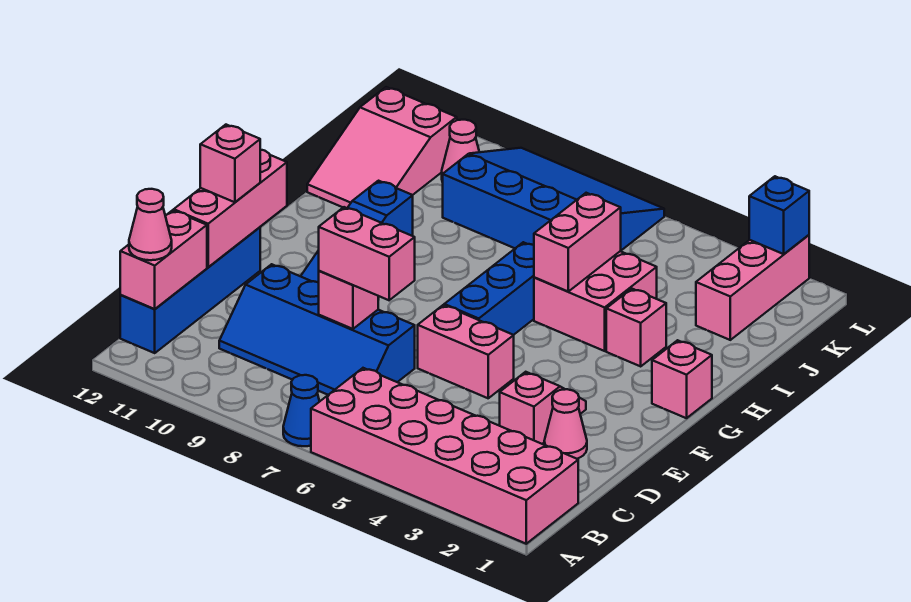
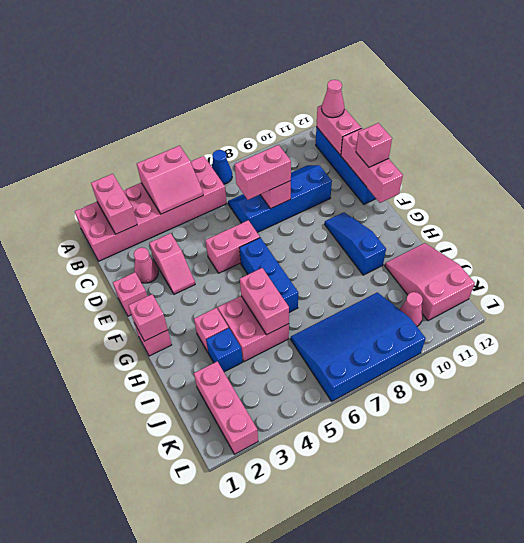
none -> pink 1x2 brick [91,174,137,234]
none -> pink 2x2 slope [137,146,203,214]
none -> pink 1x1 brick [113,272,147,316]
none -> pink 1x1 brick [128,294,168,341]
blue 3x4 slope [443,148,664,250] -> blue 3x4 slope turned to [291,292,426,401]
blue 1x1 brick [749,176,809,254] -> blue 1x1 brick moved to [206,328,243,372]

